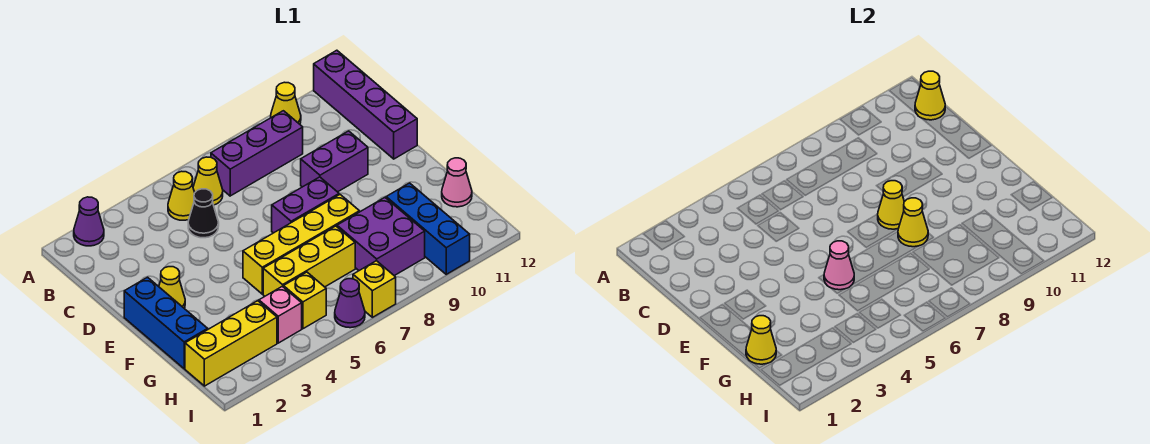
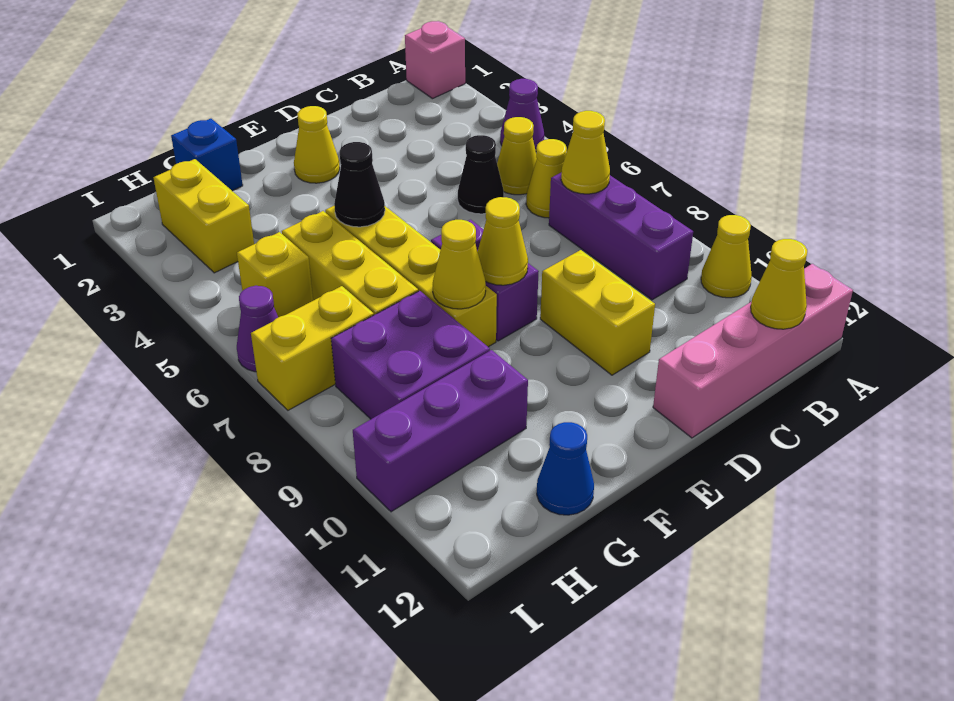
purple 1x1 cone [74,197,104,246] -> purple 1x1 cone moved to [500,79,544,151]
purple 1x4 brick [314,50,417,159] -> pink 1x4 brick [653,264,853,438]
purple 1x2 brick [301,131,368,192] -> yellow 1x2 brick [540,250,655,375]
blue 1x3 brick [124,277,208,369] -> blue 1x1 brick [171,119,243,191]
pink 1x1 cone [824,241,854,290] -> black 1x1 cone [334,142,385,227]
yellow 1x1 cone [746,316,776,364] -> yellow 1x1 cone moved to [561,111,610,194]
blue 1x3 brick [386,183,470,274] -> purple 1x3 brick [353,350,528,512]
pink 1x1 cone [442,158,472,207] -> blue 1x1 cone [537,422,594,515]
yellow 1x3 brick [185,301,277,386] -> yellow 1x2 brick [153,159,254,273]
pink 1x1 brick [259,286,302,343] -> pink 1x1 brick moved to [405,21,465,99]
yellow 1x1 brick [353,261,396,317] -> yellow 1x2 brick [251,286,374,410]

